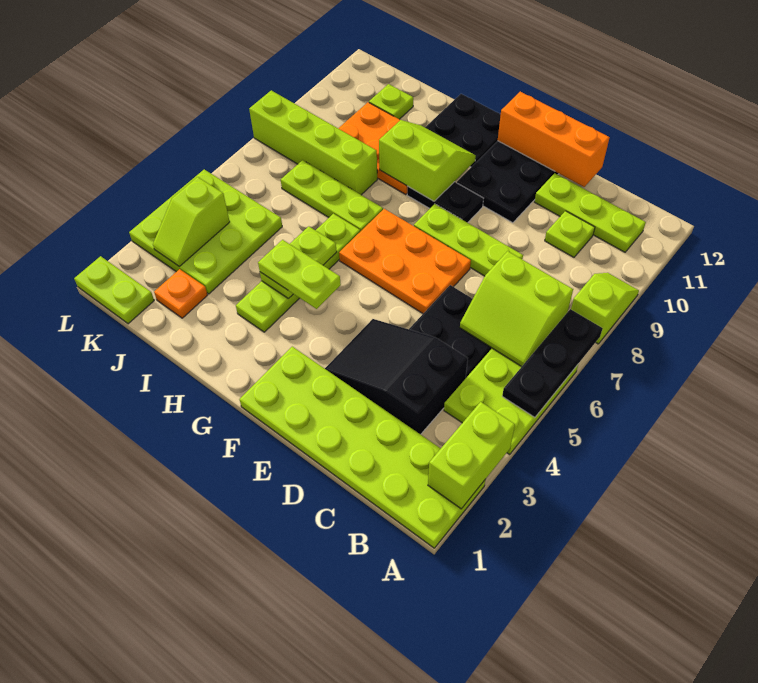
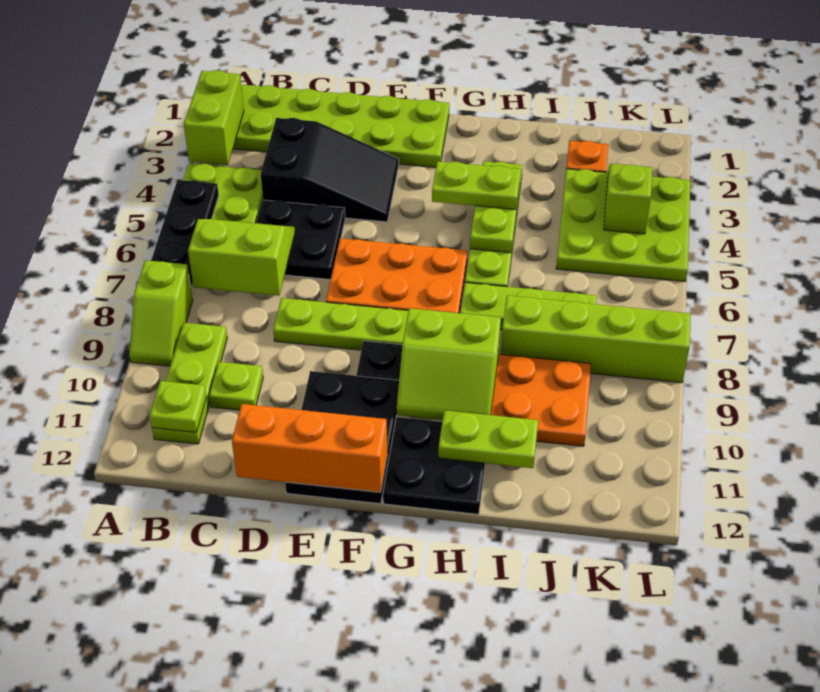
lime 1x3 plate [535,173,646,252] -> lime 1x3 plate turned to [152,323,227,444]
lime 1x1 plate [369,84,413,119] -> lime 1x1 plate moved to [150,381,206,432]
lime 1x2 plate [74,256,154,324] -> lime 1x2 plate moved to [438,410,538,468]

